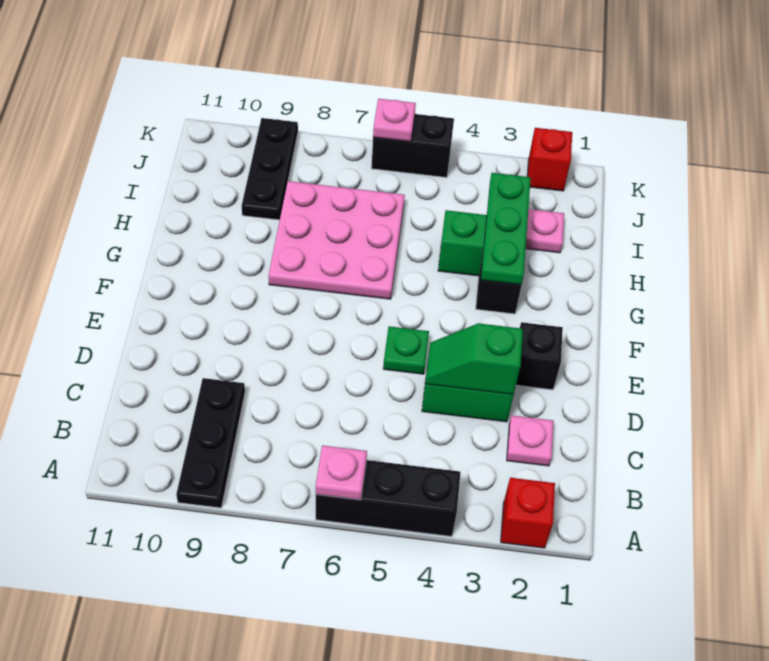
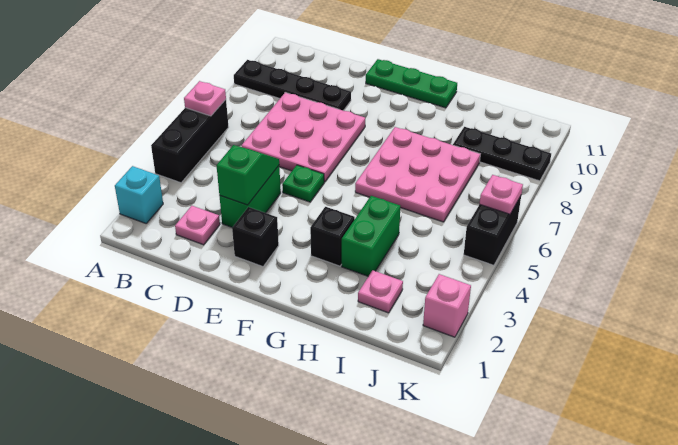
red 1x1 brick [501,478,555,548] -> cyan 1x1 brick [115,166,163,223]
black 1x3 plate [176,378,245,508] -> black 1x4 plate [234,60,351,111]
none -> pink 3x3 plate [242,92,365,182]
green 1x3 plate [481,173,531,285] -> green 1x3 plate moved to [366,59,457,108]
red 1x1 brick [527,128,572,191] -> pink 1x1 brick [423,274,471,337]

